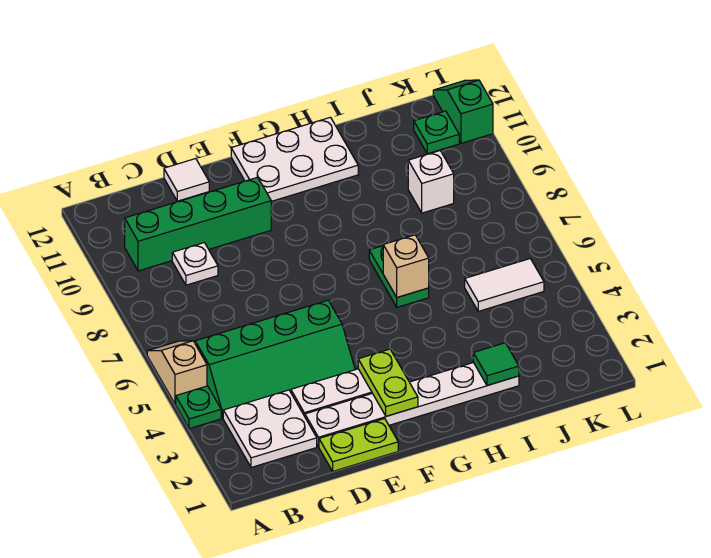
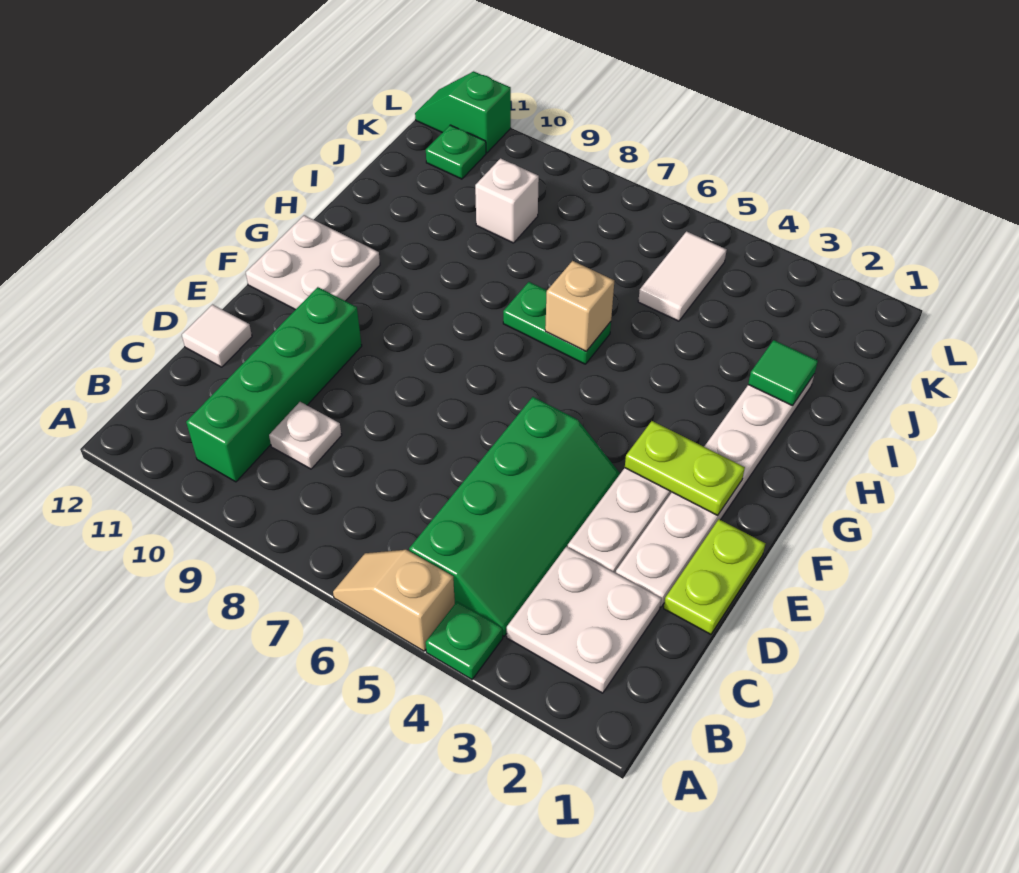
white 2x3 plate [231,117,358,201] -> white 2x2 plate [246,215,380,310]

